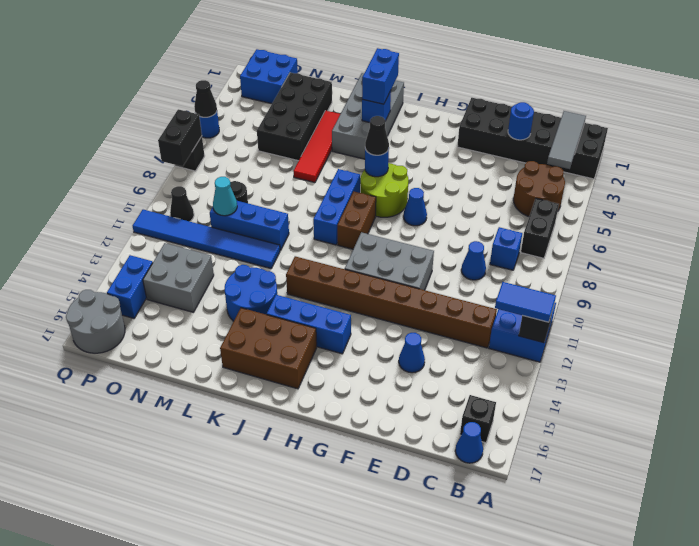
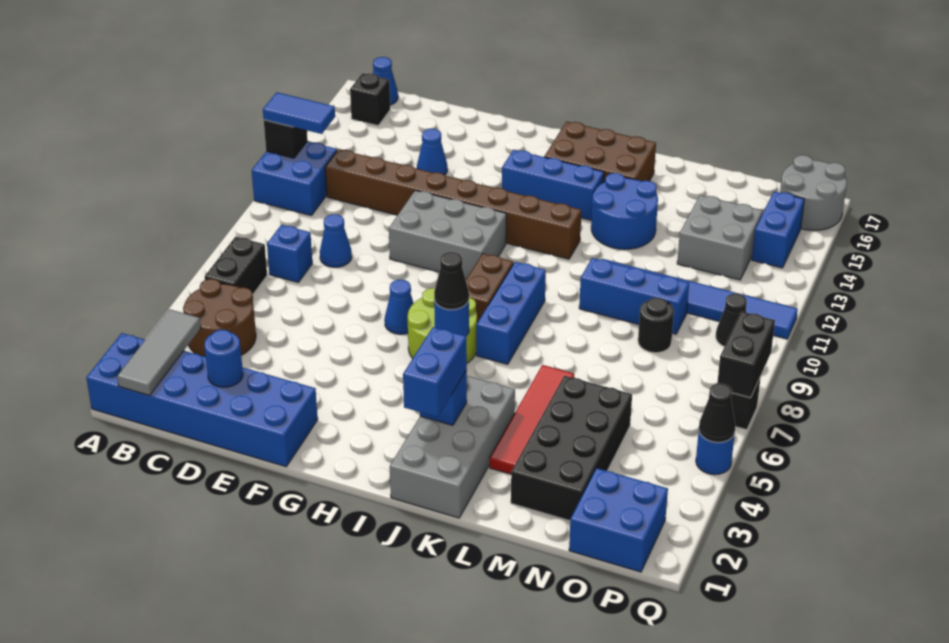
black 2x6 brick [457,98,608,179] -> blue 2x6 brick [86,333,318,467]
cyan 1x1 cone [213,177,237,216] -> none

